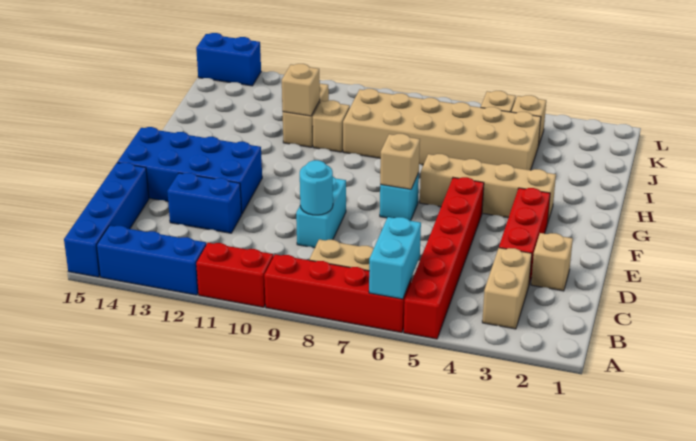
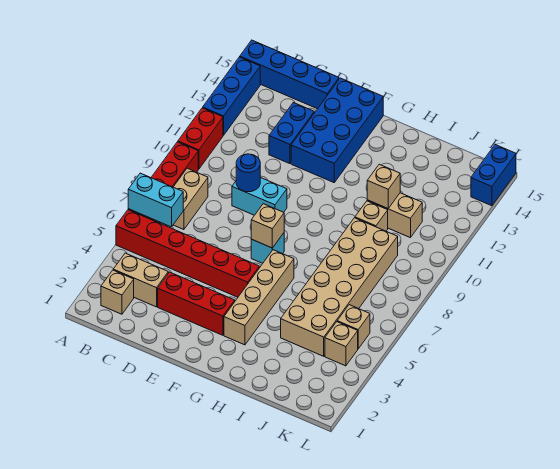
tan 1x1 brick [531,233,573,291] -> tan 1x1 brick moved to [101,270,134,314]
cyan 1x1 round brick [300,160,333,215] -> blue 1x1 round brick [236,154,260,192]

